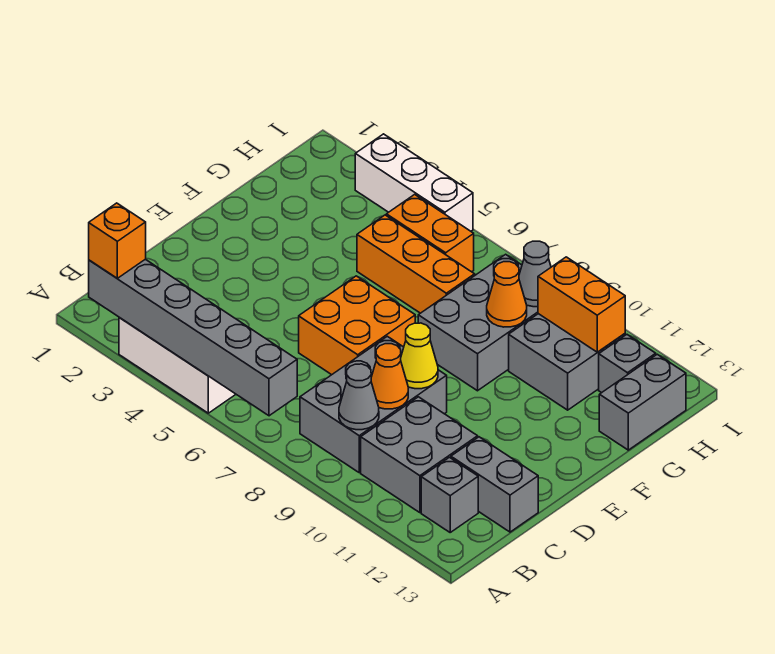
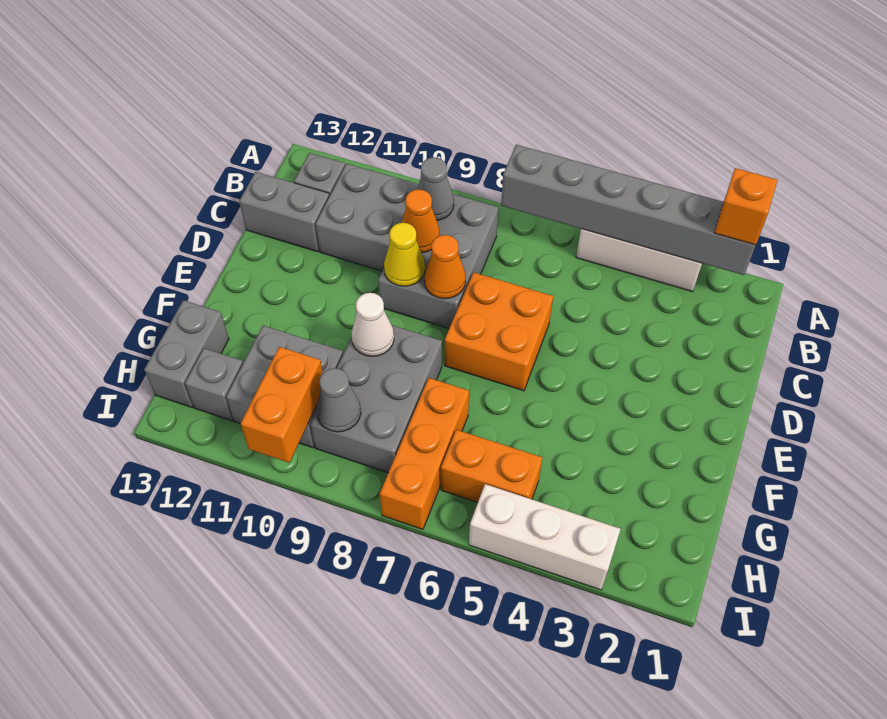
none -> white 1x1 cone [351,293,394,356]
orange 1x3 brick [357,215,475,313] -> orange 1x3 brick turned to [380,378,469,529]
orange 1x1 cone [487,262,527,327] -> orange 1x1 cone moved to [424,235,466,299]
orange 1x2 brick [538,257,625,352] -> orange 1x2 brick turned to [240,347,323,463]

